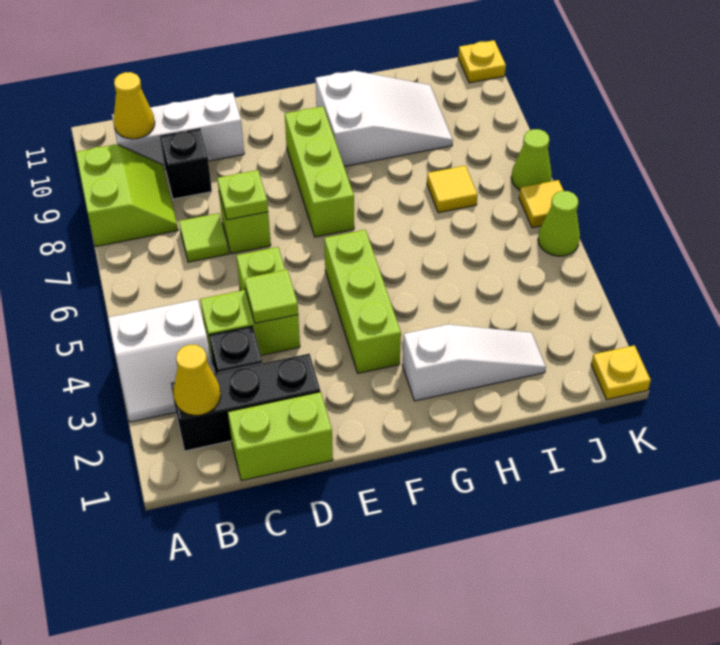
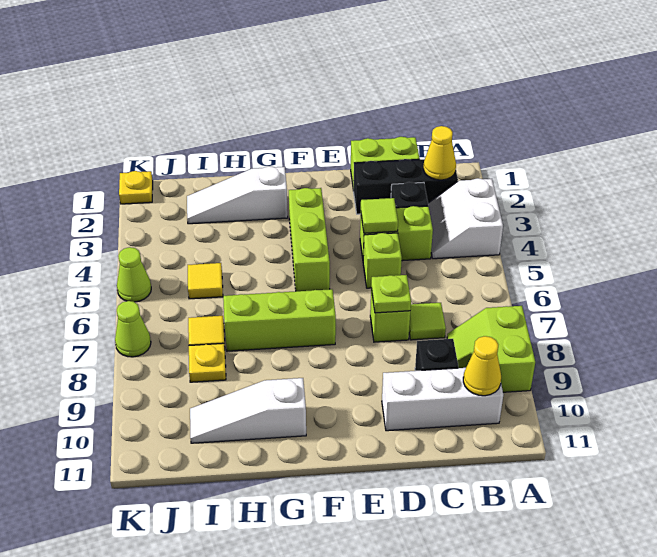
white 2x2 slope [108,299,214,422] -> white 2x2 slope turned to [428,178,503,259]
lime 1x3 brick [285,106,354,237] -> lime 1x3 brick turned to [223,289,336,351]
white 2x3 slope [316,71,453,166] -> white 1x3 slope [190,378,306,443]
yellow 1x1 tile [519,180,564,228] -> yellow 1x1 tile moved to [188,263,223,299]
yellow 1x1 plate [458,40,506,83] -> yellow 1x1 plate moved to [189,343,226,382]

